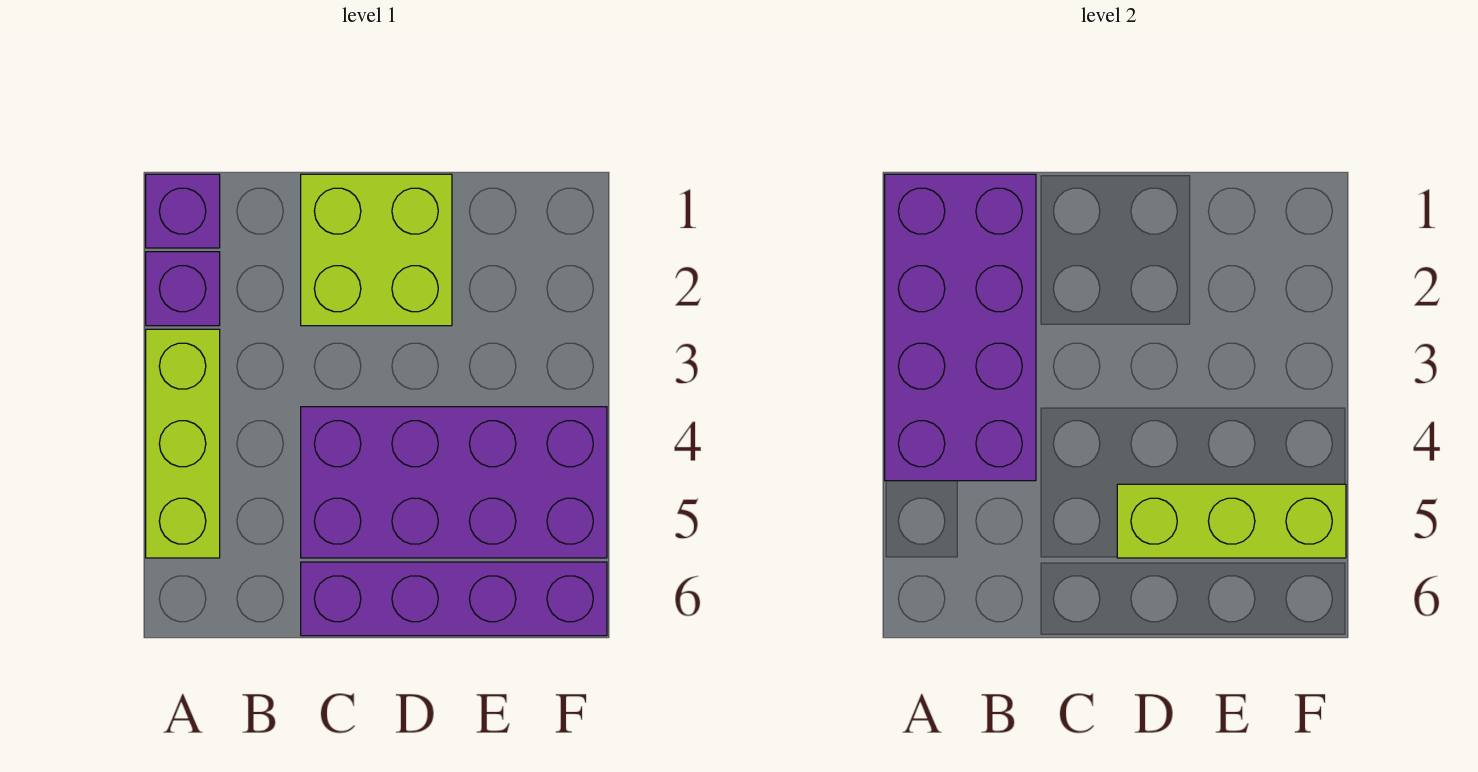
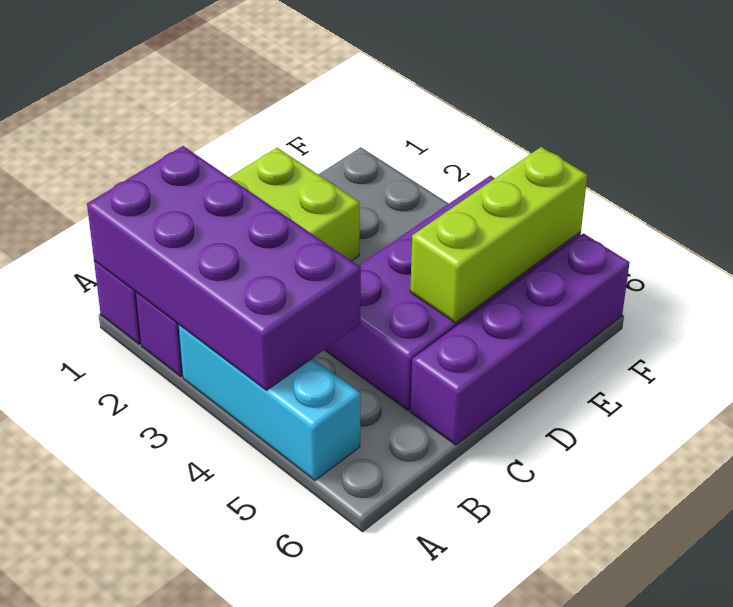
lime 1x3 brick [146,329,220,558] -> cyan 1x3 brick [178,325,361,481]

